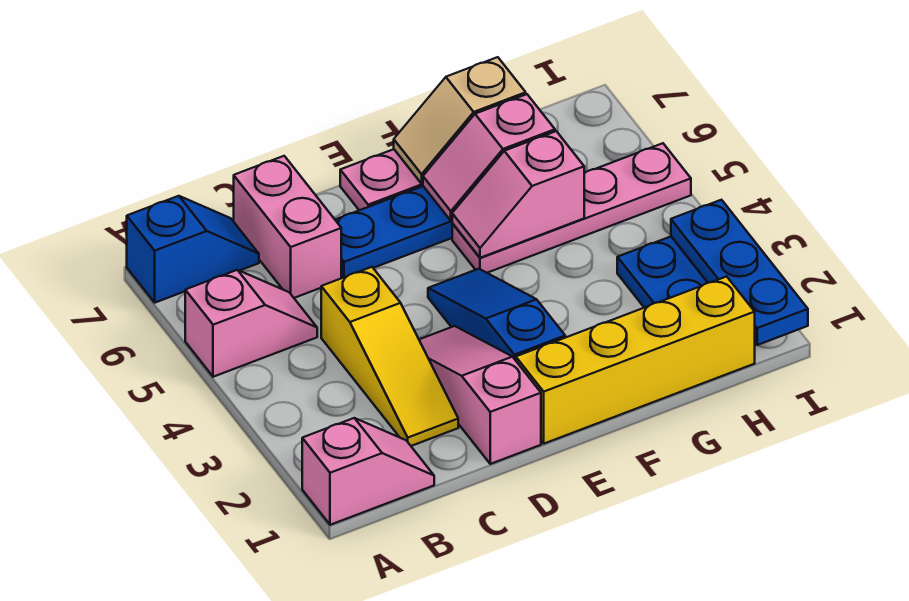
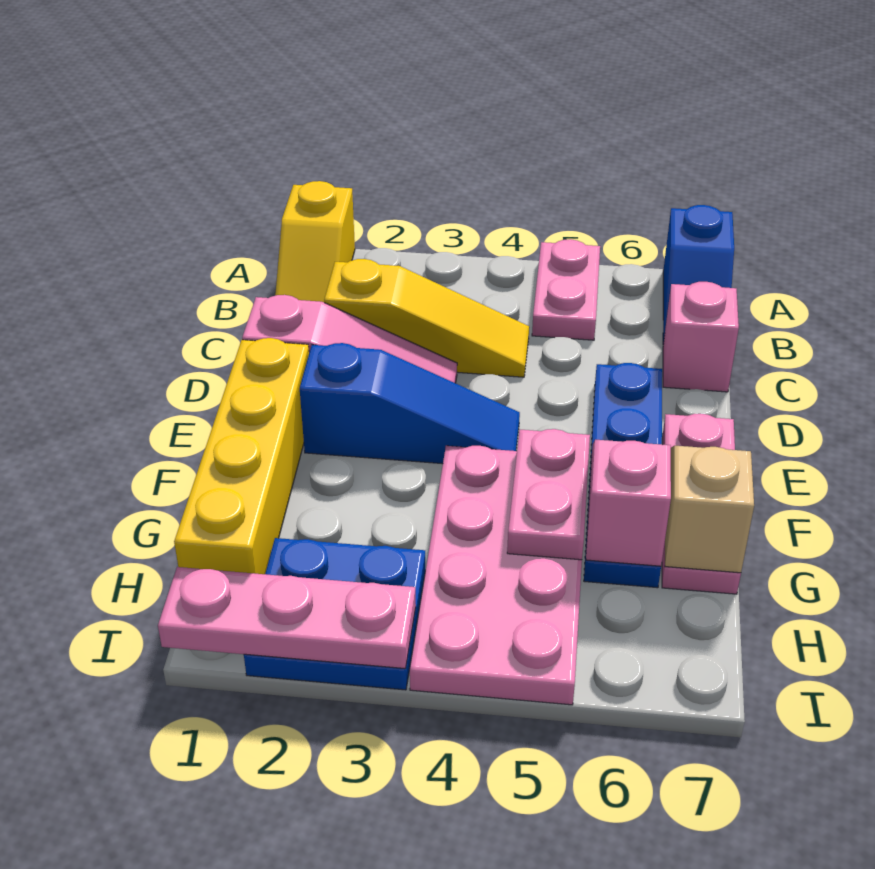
pink 1x2 slope [302,418,434,525] -> yellow 1x2 slope [275,181,355,302]
pink 1x2 slope [185,270,317,377] -> pink 1x2 plate [532,239,600,340]
yellow 1x3 slope [321,267,458,446] -> yellow 1x3 slope turned to [324,259,529,377]
pink 1x2 brick [234,156,341,298] -> pink 1x1 brick [663,282,739,392]
pink 1x4 plate [452,143,691,273] -> pink 2x4 plate [410,446,582,705]
pink 1x2 slope [452,131,584,258] -> pink 1x2 plate [507,429,590,560]
blue 1x3 plate [671,200,808,345] -> pink 1x3 plate [158,567,416,669]

